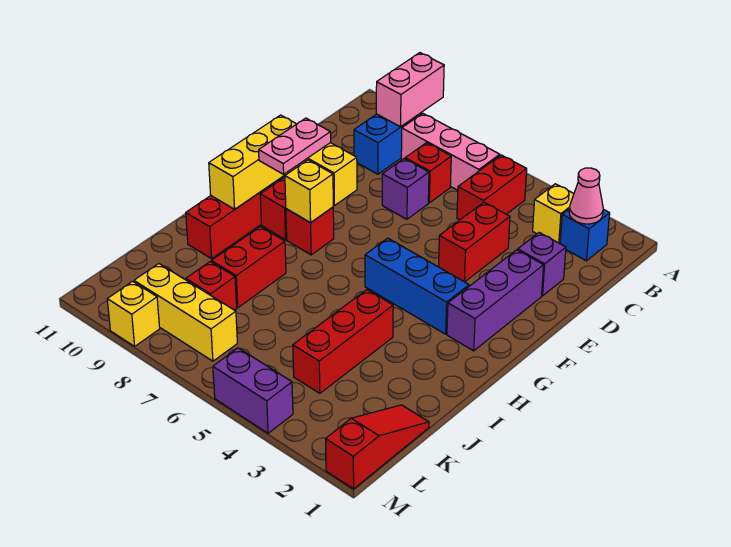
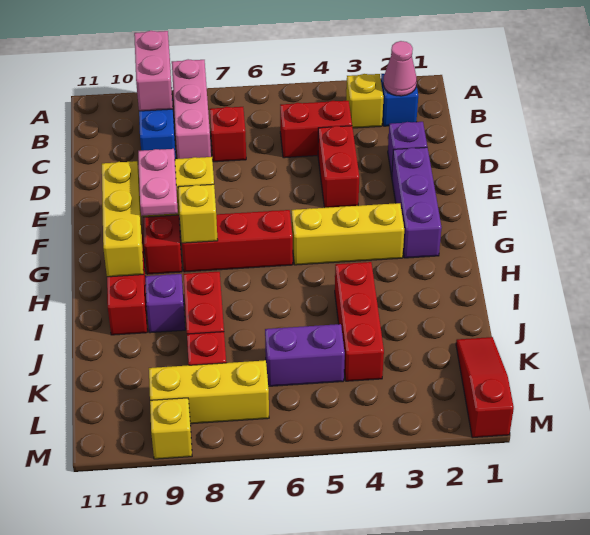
red 1x2 brick [457,155,527,220] -> red 1x2 brick turned to [280,101,352,158]
pink 1x3 brick [401,113,500,190] -> pink 1x3 brick turned to [172,59,211,159]
purple 1x1 brick [382,159,429,219] -> purple 1x1 brick moved to [145,274,185,333]
blue 1x3 brick [365,238,469,334] -> yellow 1x3 brick [292,203,404,265]
red 1x1 brick [286,207,334,255] -> red 1x3 brick [182,210,293,272]
purple 1x2 brick [213,348,293,433] -> purple 1x2 brick moved to [265,324,345,386]

